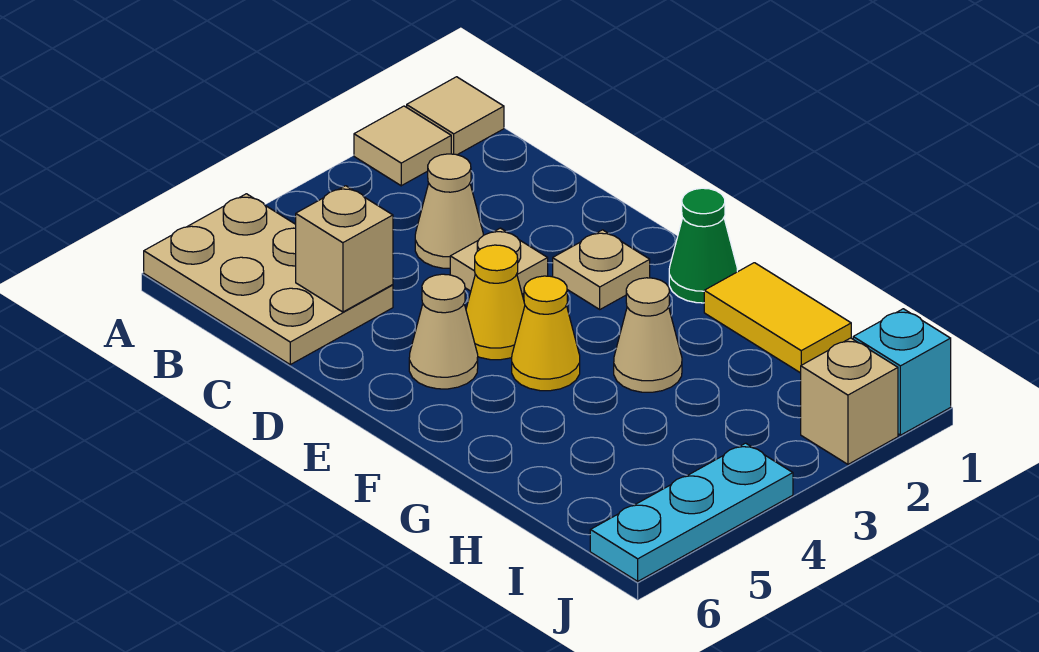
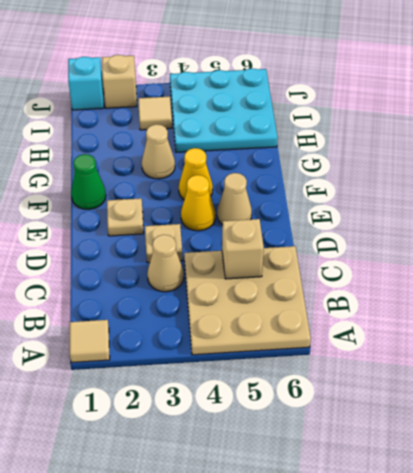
tan 1x1 tile [354,106,451,186] -> tan 1x1 tile moved to [138,97,172,130]
tan 2x3 plate [144,194,393,365] -> tan 3x3 plate [184,246,311,355]
yellow 1x2 tile [704,263,851,373] -> none
cyan 1x3 plate [590,443,793,581] -> cyan 3x3 plate [170,68,277,152]

